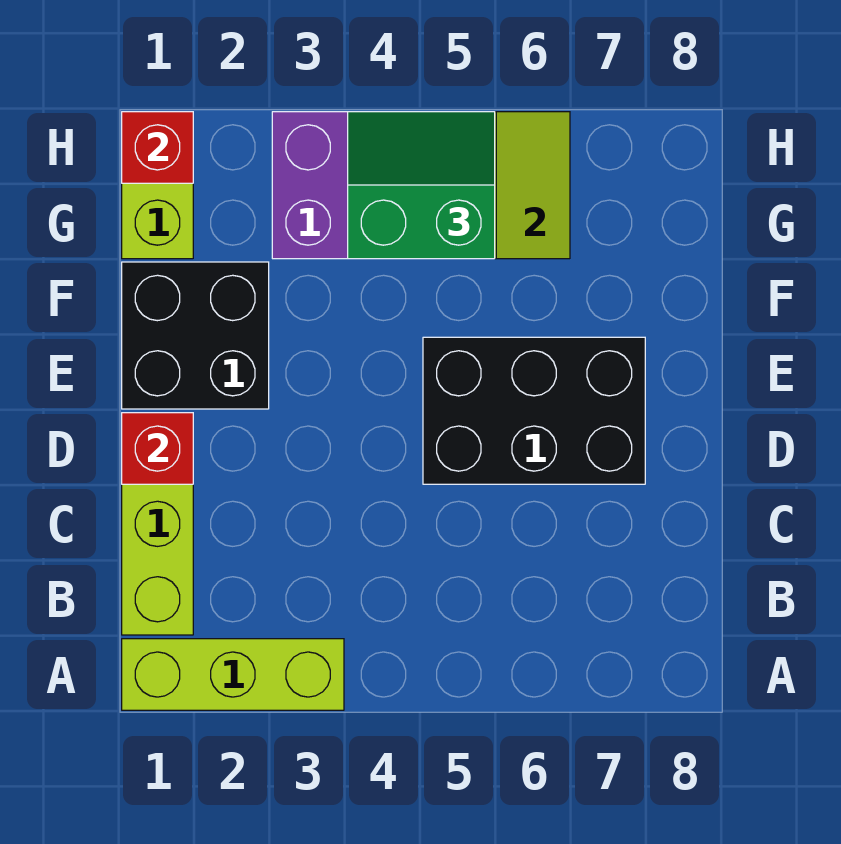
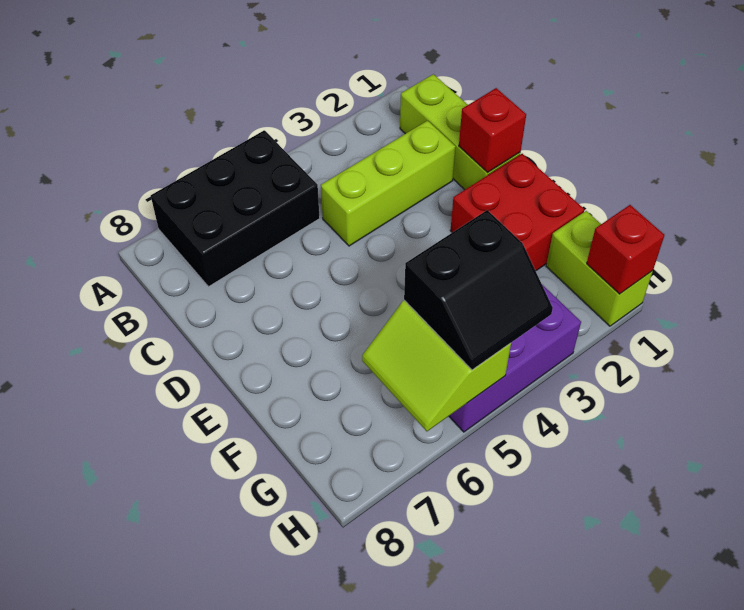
lime 1x3 brick [122,639,344,710] -> lime 1x3 brick moved to [321,121,456,246]
black 2x3 brick [423,337,645,484] -> black 2x3 brick moved to [151,130,320,287]
black 2x2 brick [122,262,269,409] -> red 2x2 brick [450,154,585,271]
green 2x2 slope [348,112,495,259] -> black 2x2 slope [404,210,553,370]

